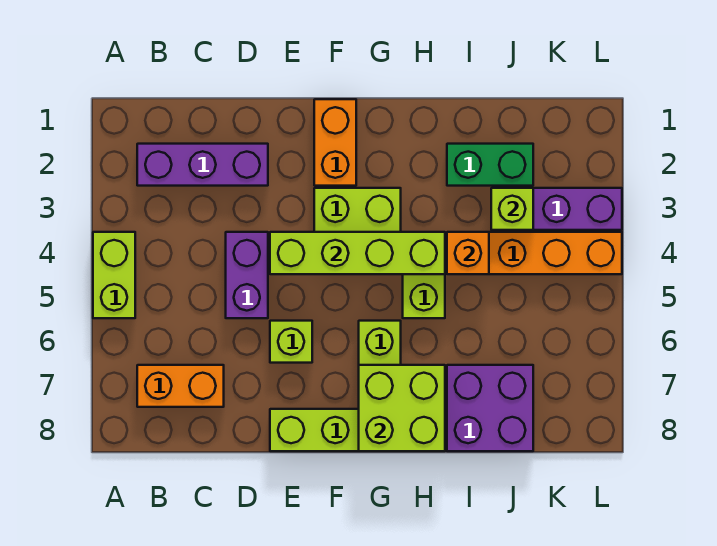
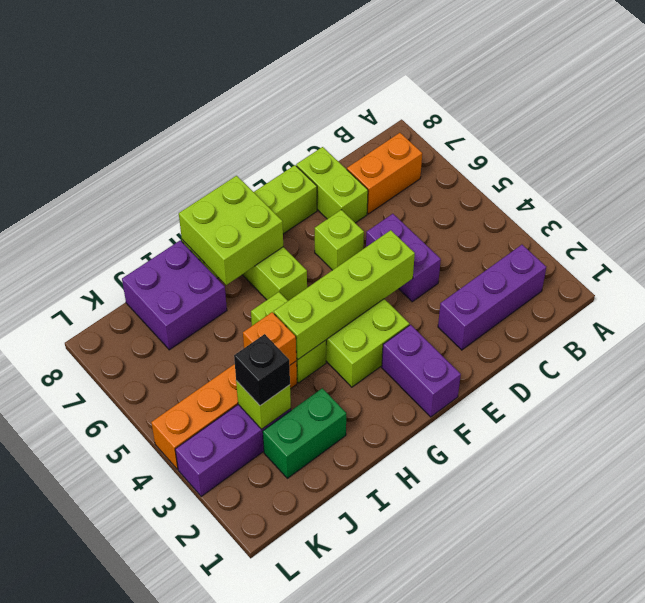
lime 1x2 brick [93,232,135,318] -> lime 1x2 brick moved to [296,147,368,223]
orange 1x2 brick [314,99,356,186] -> purple 1x2 brick [382,325,461,417]
none -> black 1x1 brick [234,334,290,406]

